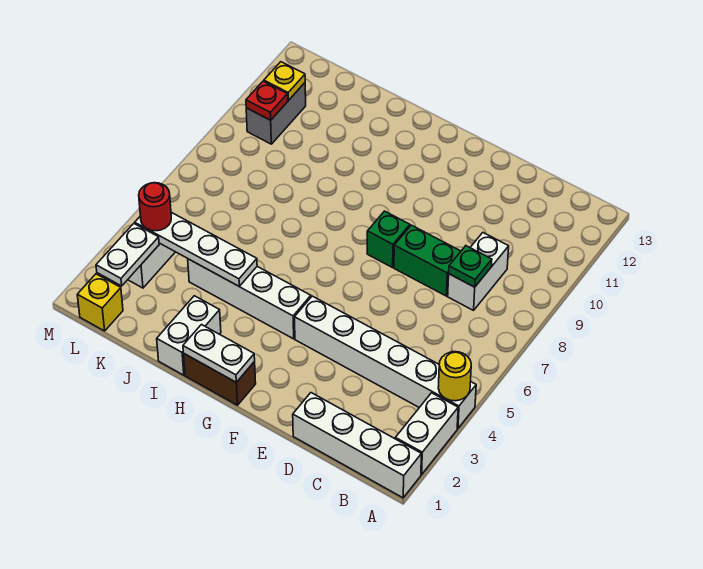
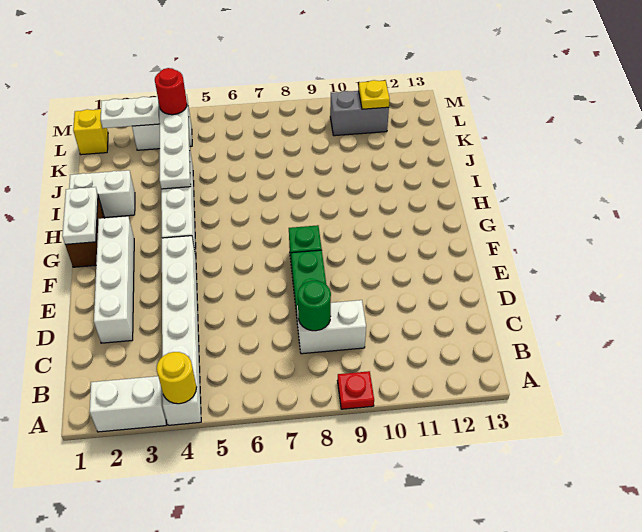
white 1x4 brick [293,393,421,498] -> white 1x4 brick moved to [94,216,134,343]
green 1x1 plate [449,246,492,287] -> green 1x1 round brick [298,281,331,331]
red 1x1 plate [246,81,288,120] -> red 1x1 plate moved to [337,371,374,409]

